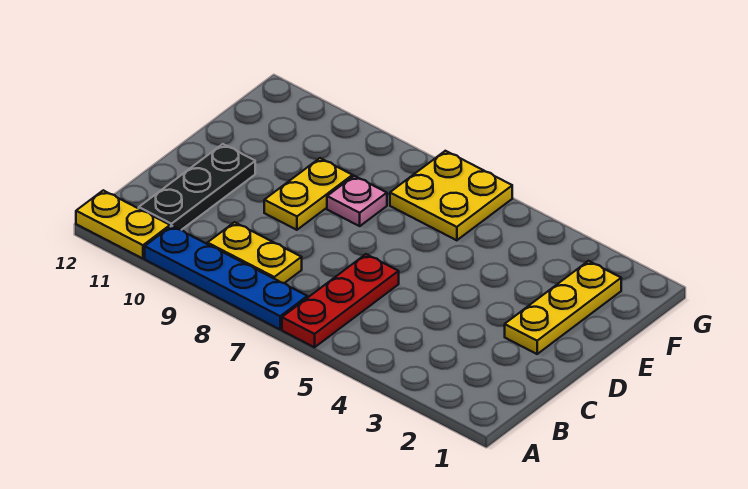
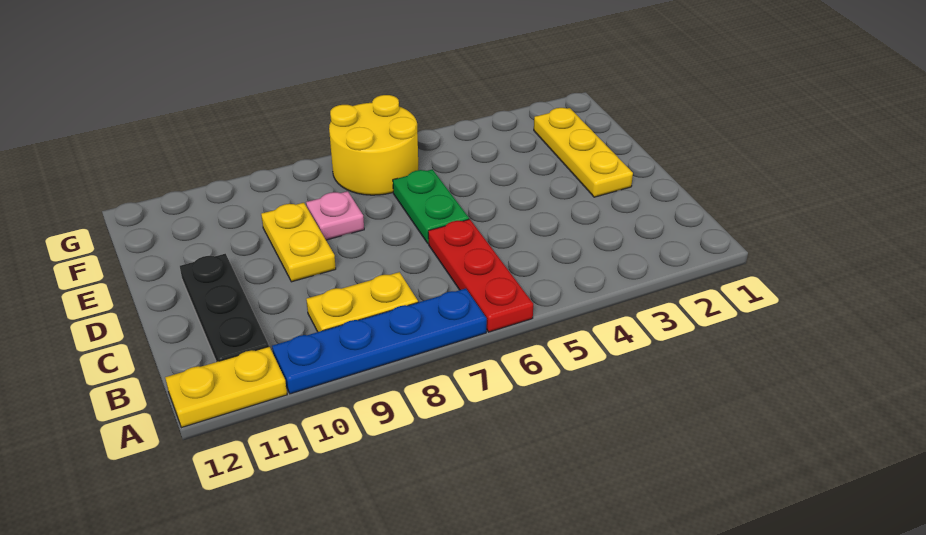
none -> green 1x2 plate [393,169,469,244]
yellow 2x2 plate [390,151,512,240] -> yellow 2x2 round brick [329,95,418,195]

